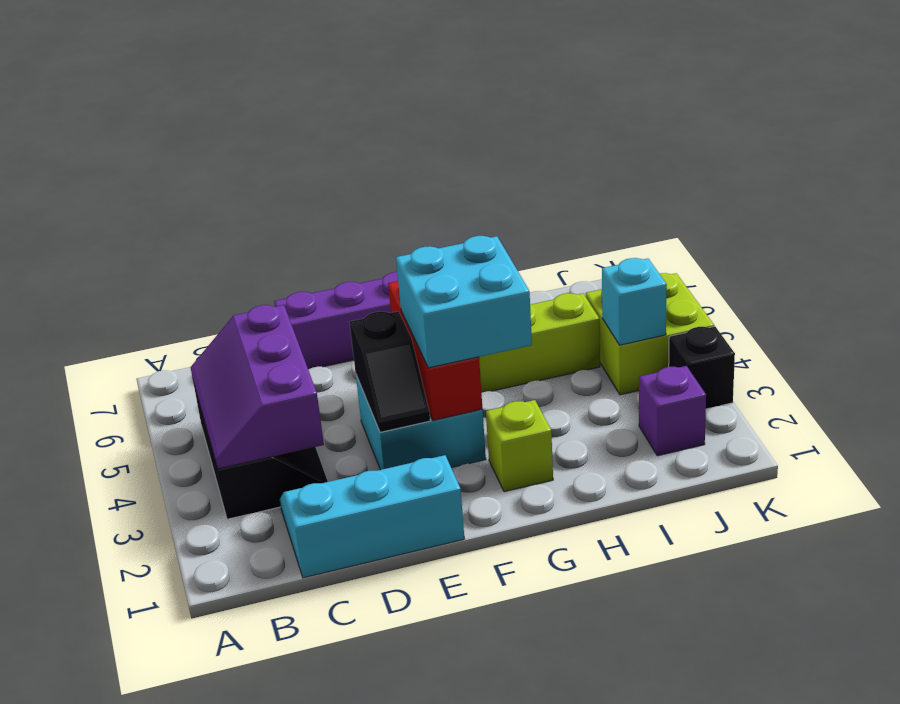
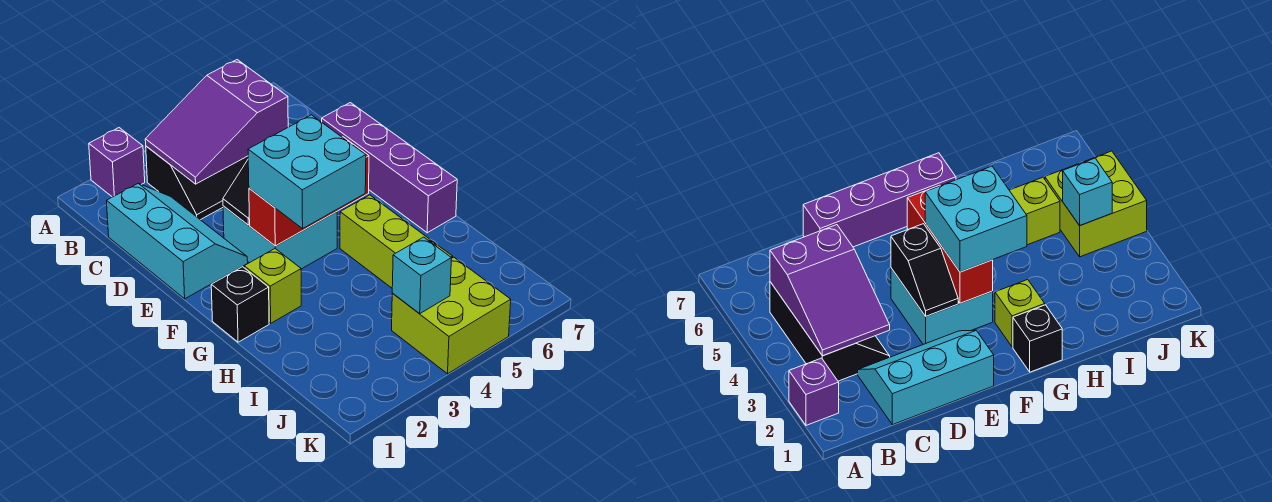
purple 2x3 slope [191,305,324,469] -> purple 2x3 slope turned to [145,60,288,184]
purple 1x1 brick [639,366,706,456] -> purple 1x1 brick moved to [89,128,145,197]
black 1x1 brick [669,326,735,409] -> black 1x1 brick moved to [211,267,269,342]

